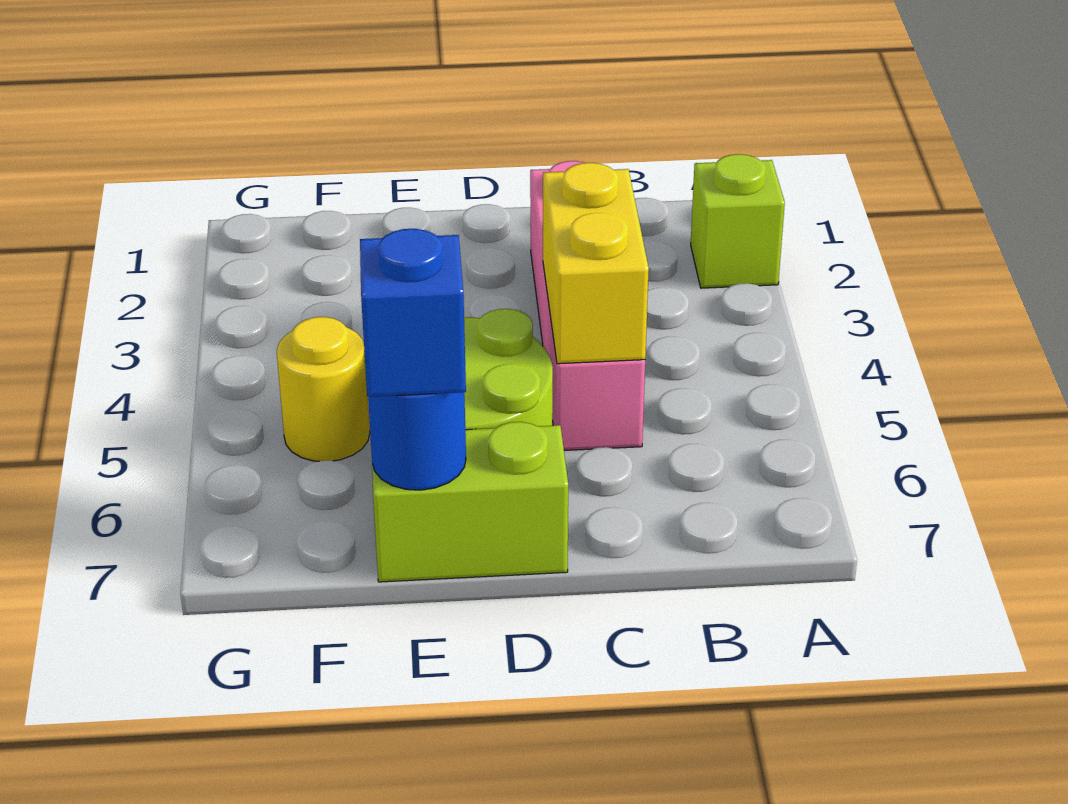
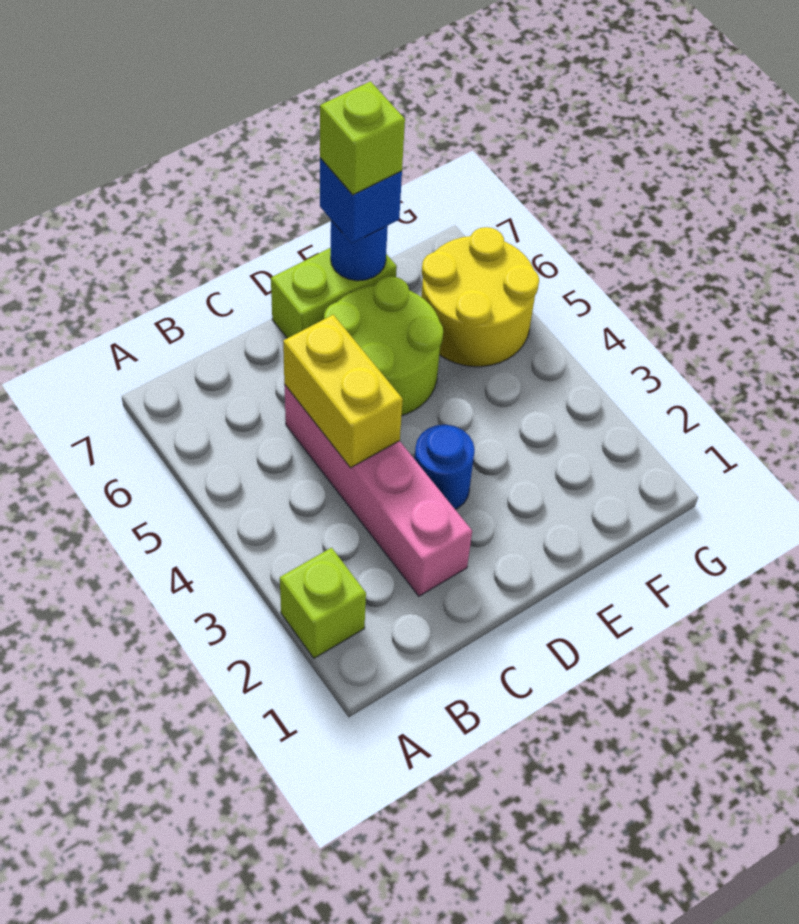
none -> blue 1x1 round brick [415,424,475,509]
none -> lime 1x1 brick [320,81,405,195]
yellow 1x1 round brick [277,317,370,461] -> yellow 2x2 round brick [421,227,539,367]

